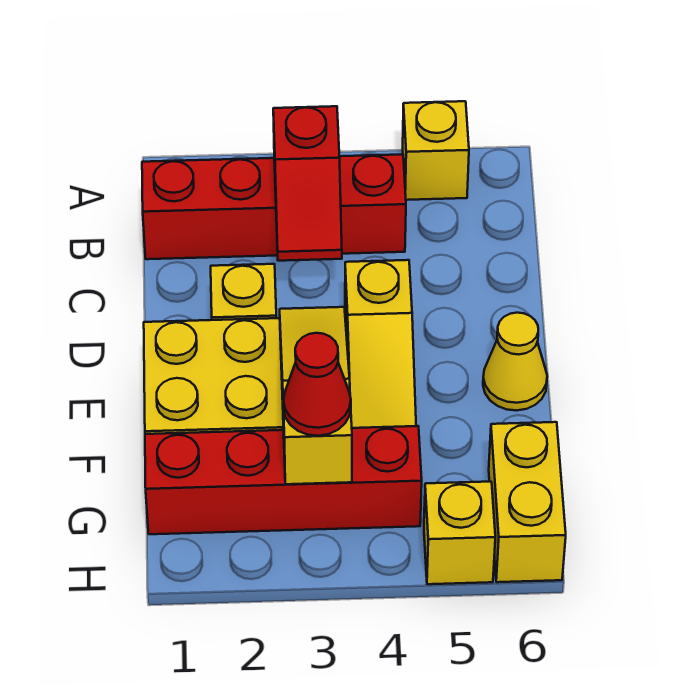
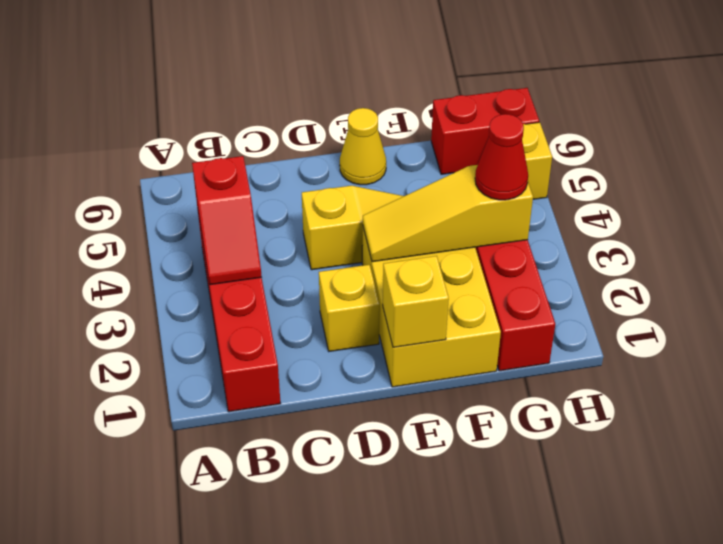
yellow 1x1 brick [403,101,469,200] -> yellow 1x1 brick moved to [383,256,449,347]
red 1x2 slope [273,106,342,261] -> red 1x2 slope turned to [192,156,262,285]
yellow 1x2 brick [489,422,566,582] -> red 1x2 brick [431,88,539,174]

